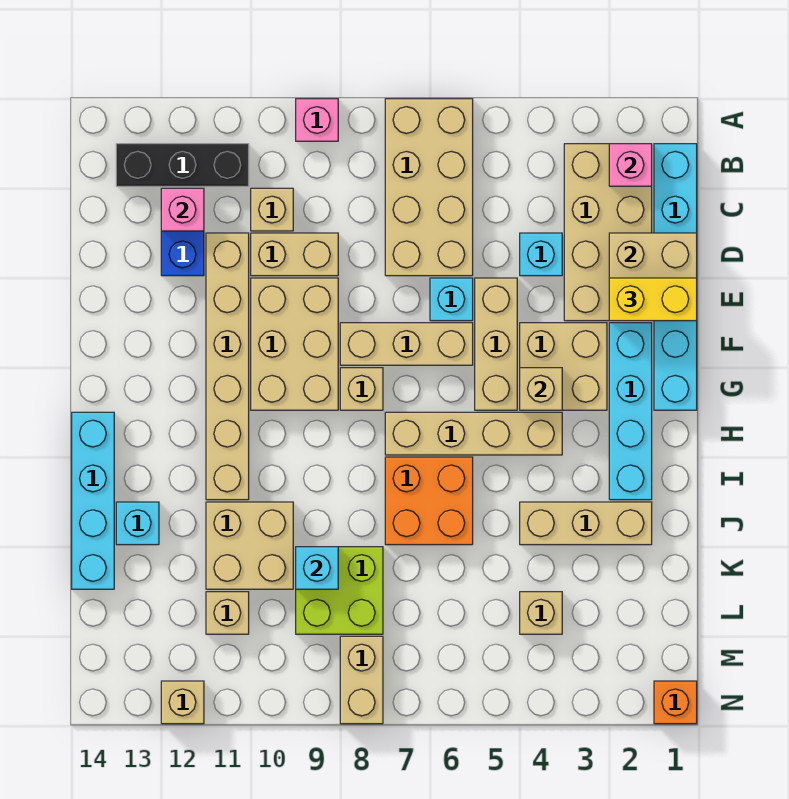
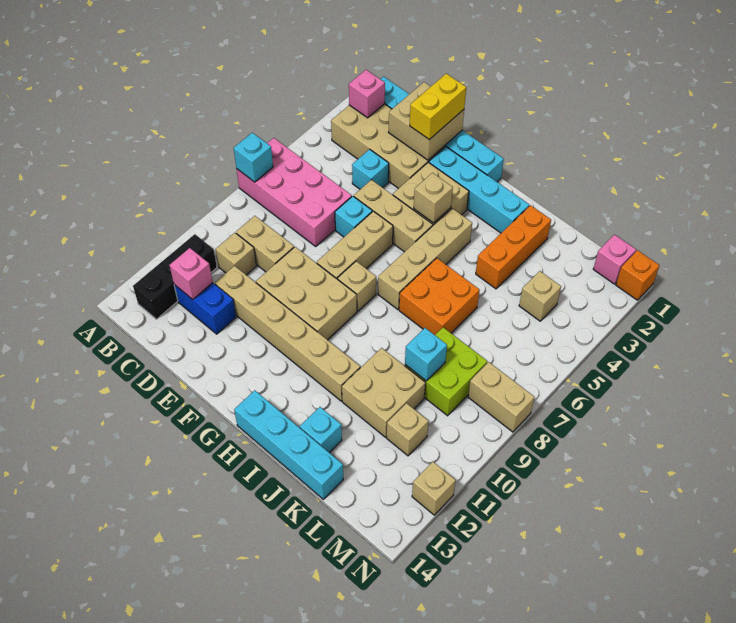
tan 2x4 brick [385,99,473,276] -> pink 2x4 brick [237,138,352,246]
none -> cyan 1x1 brick [234,133,273,182]
pink 1x1 brick [296,99,338,141] -> pink 1x1 brick moved to [593,235,636,284]
tan 1x2 brick [251,233,338,276] -> tan 1x2 brick turned to [236,216,294,272]
tan 1x3 brick [520,502,652,545] -> orange 1x3 brick [476,205,551,289]

